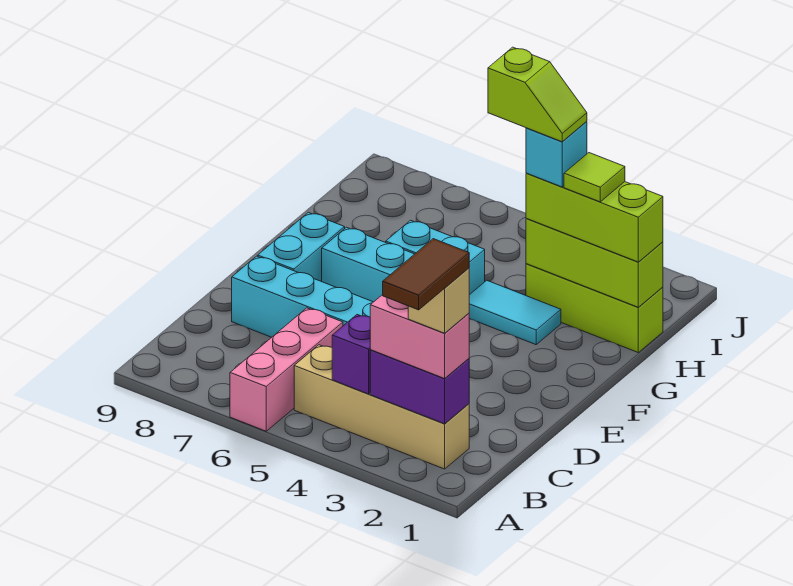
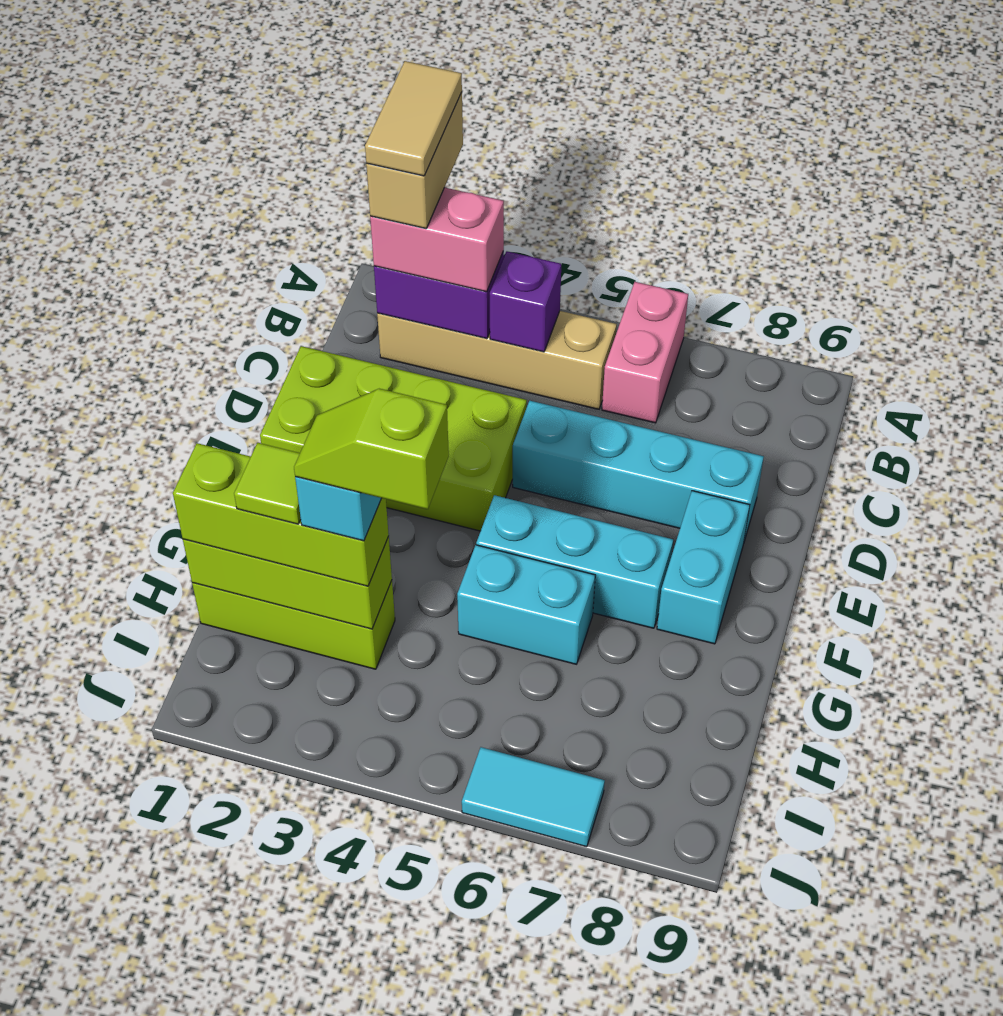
brown 1x2 tile [383,239,469,310] -> tan 1x2 tile [365,61,462,176]
pink 1x3 brick [230,308,343,431] -> pink 1x2 brick [602,282,688,423]
tan 1x1 brick [408,268,469,333] -> tan 1x2 brick [366,92,463,228]
none -> lime 2x4 brick [260,346,527,531]
cyan 1x2 tile [469,280,561,345] -> cyan 1x2 tile moved to [462,747,605,847]

